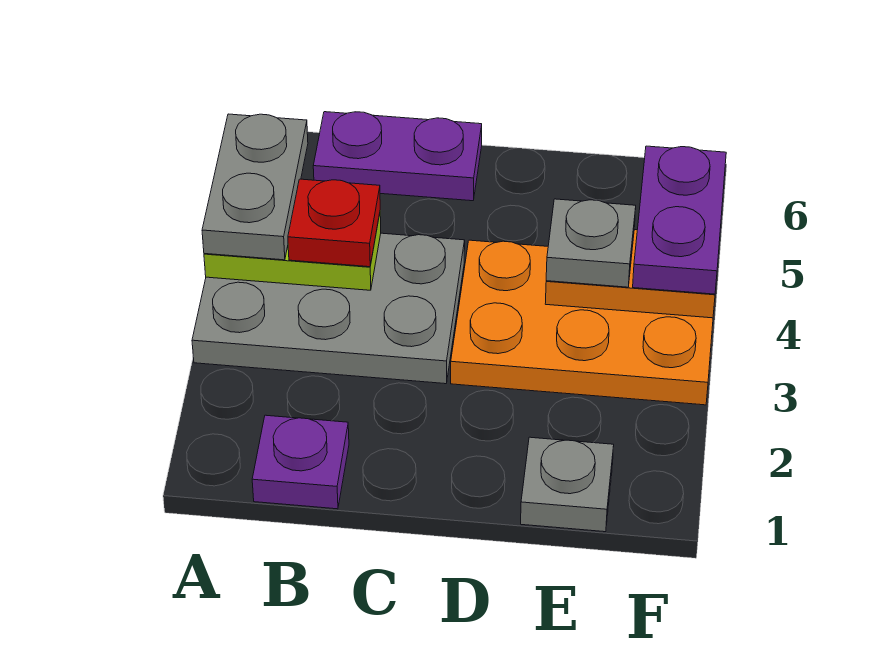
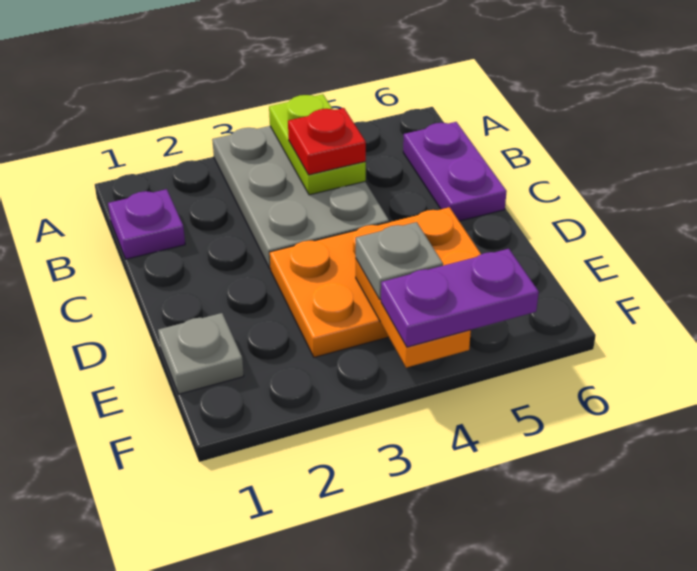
grey 1x2 plate [202,114,308,260] -> none
orange 2x3 plate [451,240,713,405] -> orange 2x3 plate turned to [270,207,481,357]

